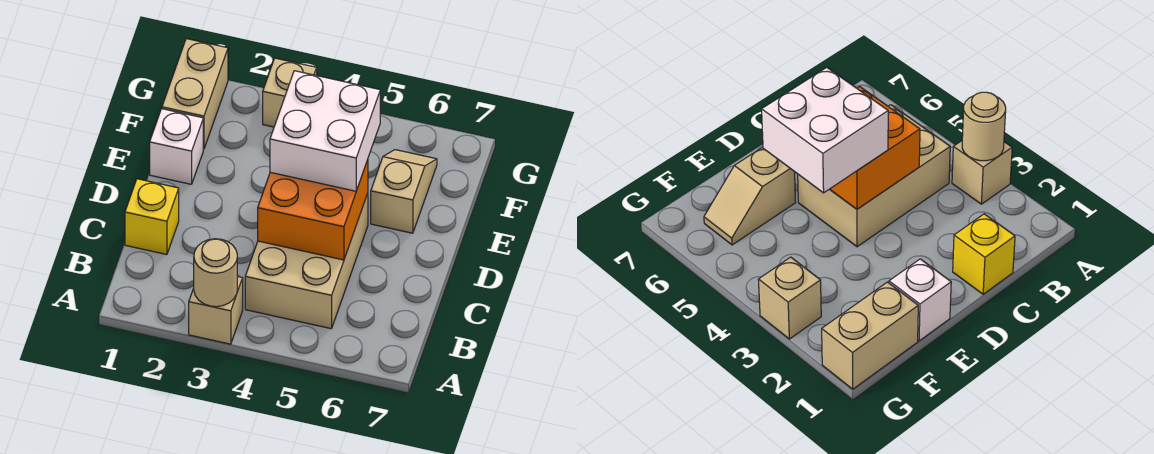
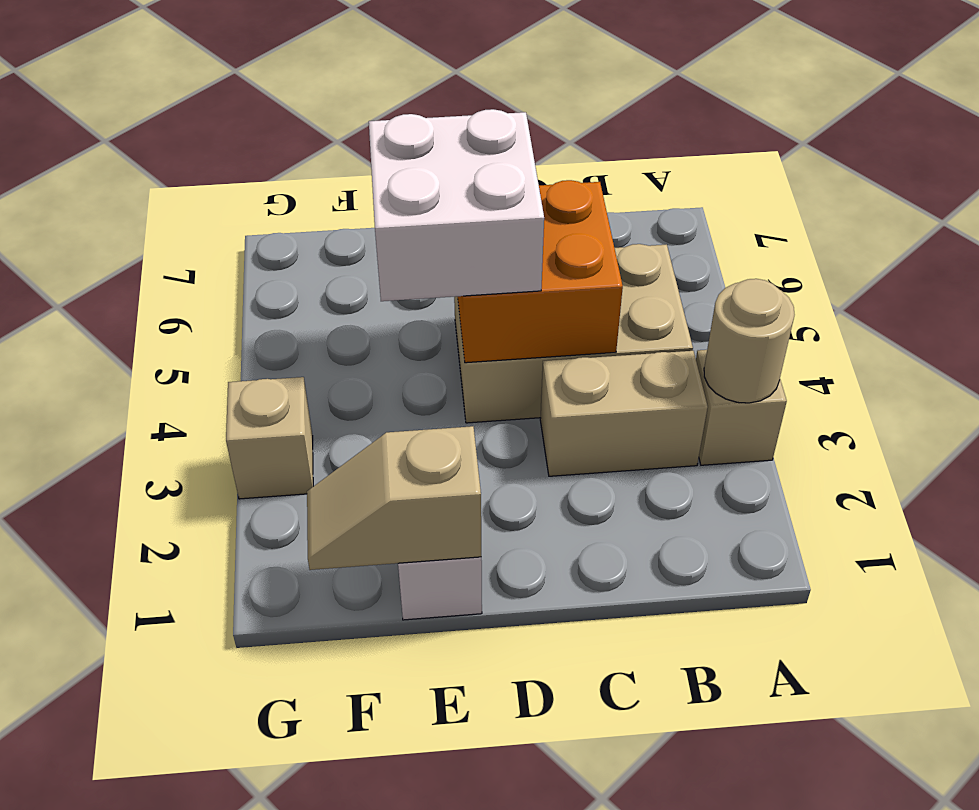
yellow 1x1 brick [125,179,179,255] -> none
tan 1x2 slope [371,150,437,233] -> tan 1x2 slope moved to [307,426,481,570]
tan 1x2 brick [162,39,228,149] -> tan 1x2 brick moved to [540,351,708,476]

